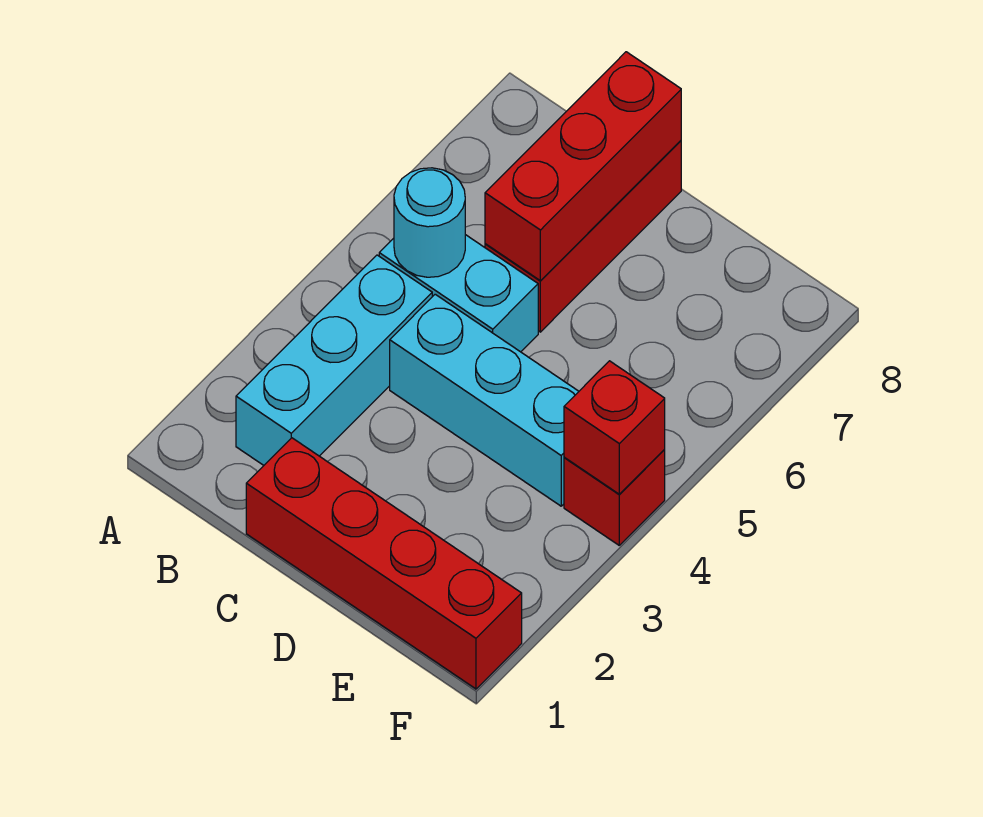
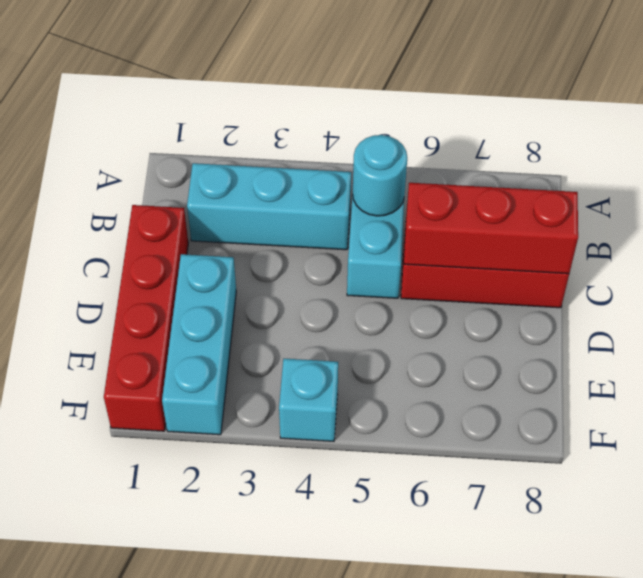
cyan 1x3 brick [390,294,579,506] -> cyan 1x3 brick moved to [162,254,236,435]
red 1x1 brick [564,450,665,545] -> cyan 1x1 brick [279,359,338,441]
red 1x1 brick [564,361,665,494] -> none

